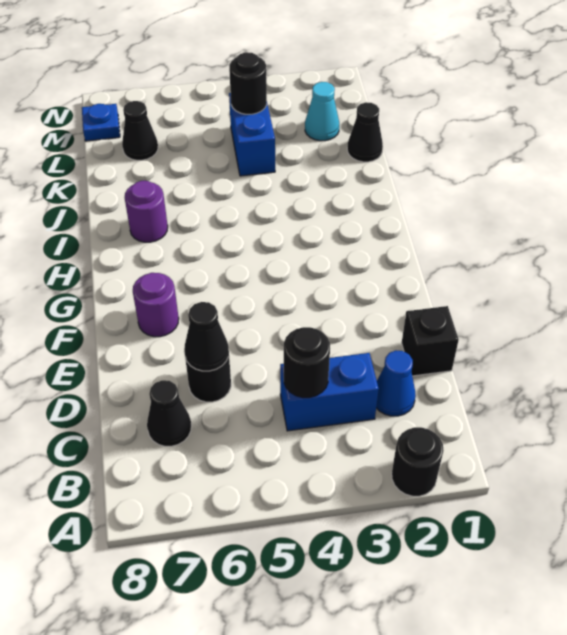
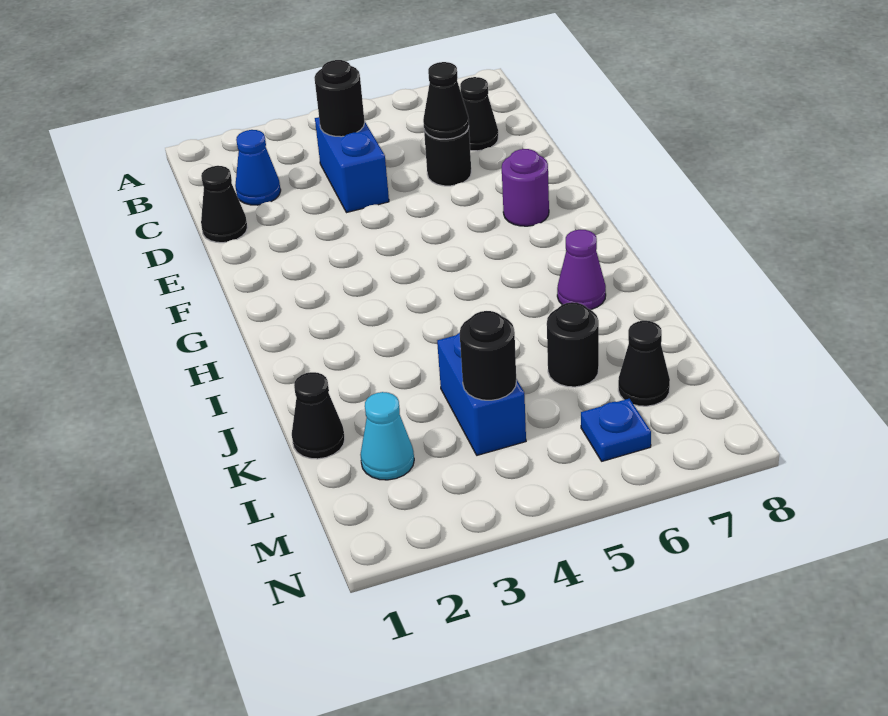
black 1x1 round brick [392,427,444,496] -> black 1x1 round brick moved to [547,302,599,387]
blue 1x2 brick [280,353,379,431] -> blue 1x2 brick turned to [315,117,389,213]
black 1x1 brick [402,306,459,376] -> black 1x1 cone [201,166,248,243]
purple 1x1 round brick [125,181,168,242] -> purple 1x1 cone [557,230,606,310]
blue 1x1 plate [82,104,120,141] -> blue 1x1 plate moved to [581,399,651,461]

